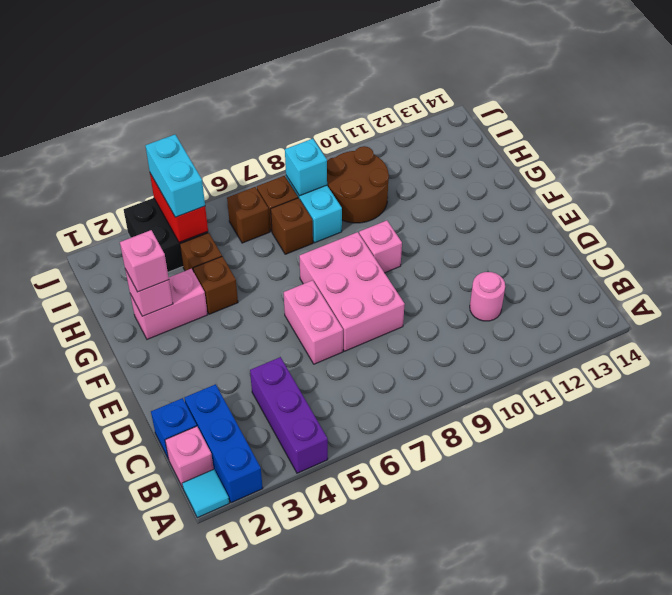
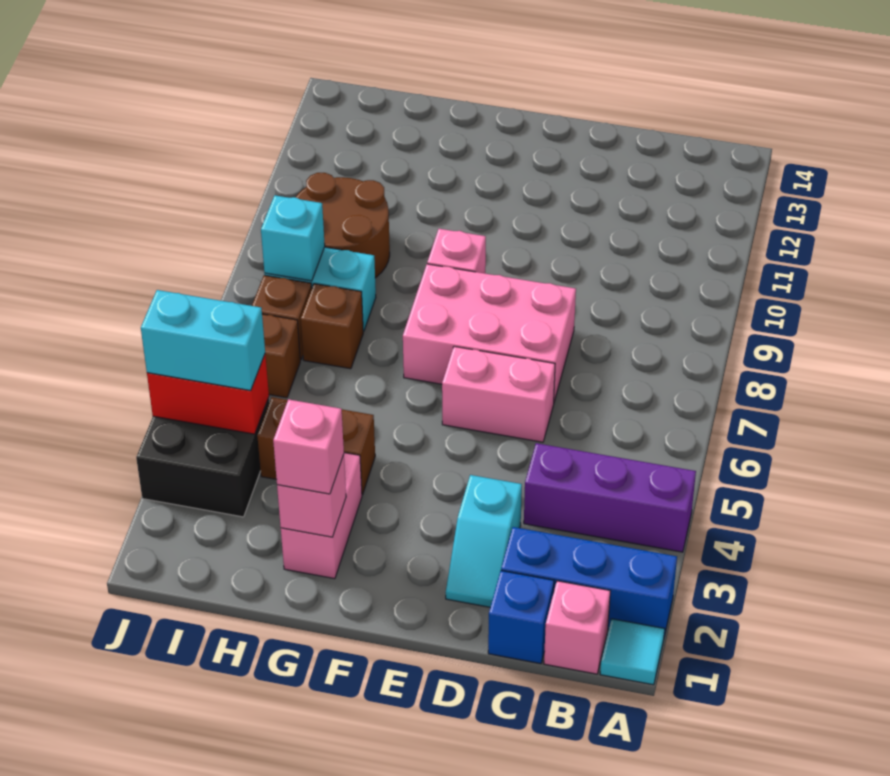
pink 1x1 round brick [470,272,505,321] -> none
none -> cyan 1x2 slope [446,475,522,607]

